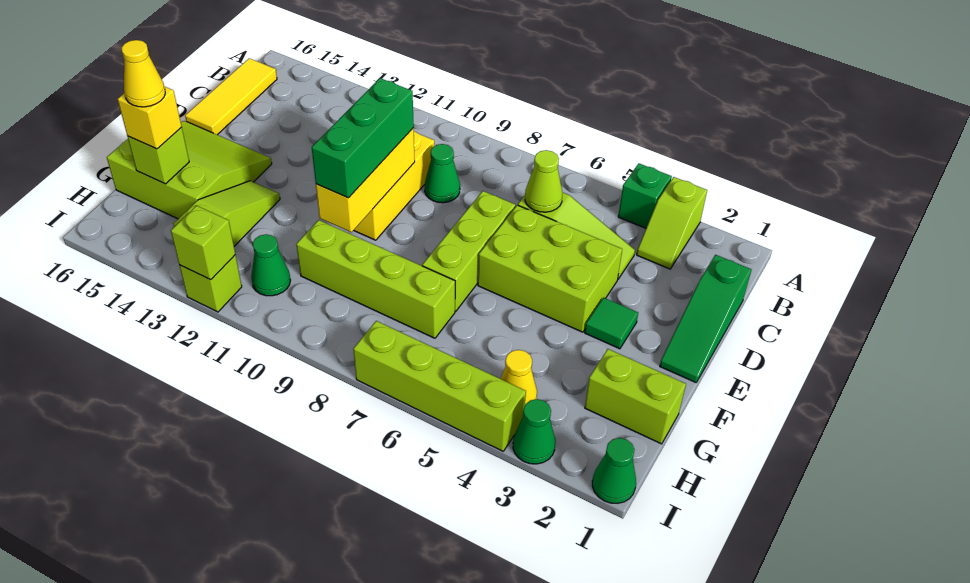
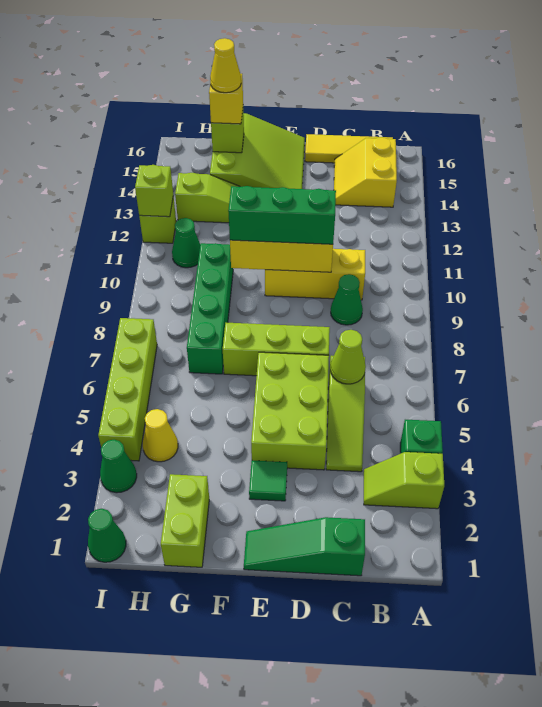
none -> yellow 2x2 slope [334,137,397,207]
lime 1x4 brick [296,220,455,338] -> green 1x4 brick [187,243,233,374]

